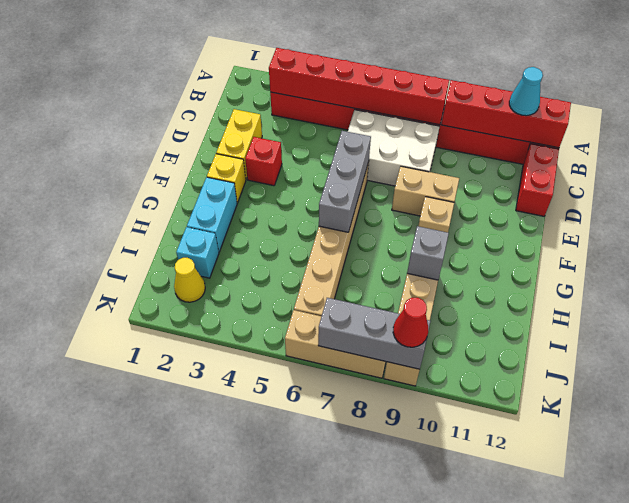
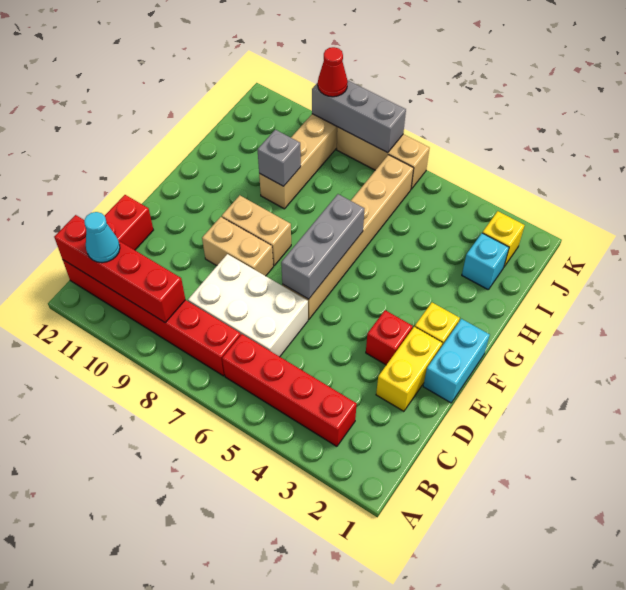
red 1x6 brick [269,48,449,125] -> none
tan 1x1 brick [418,197,454,232] -> tan 1x2 brick [222,195,291,266]
cyan 1x2 brick [187,177,237,252] -> cyan 1x2 brick moved to [423,319,490,403]
yellow 1x1 cone [174,258,205,302] -> yellow 1x1 brick [482,211,525,267]

